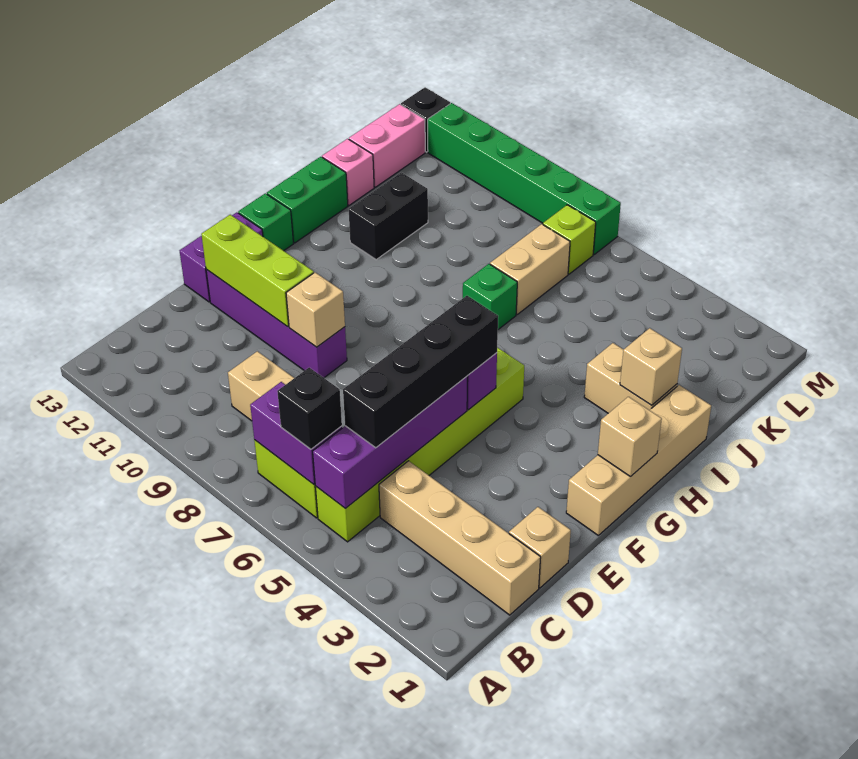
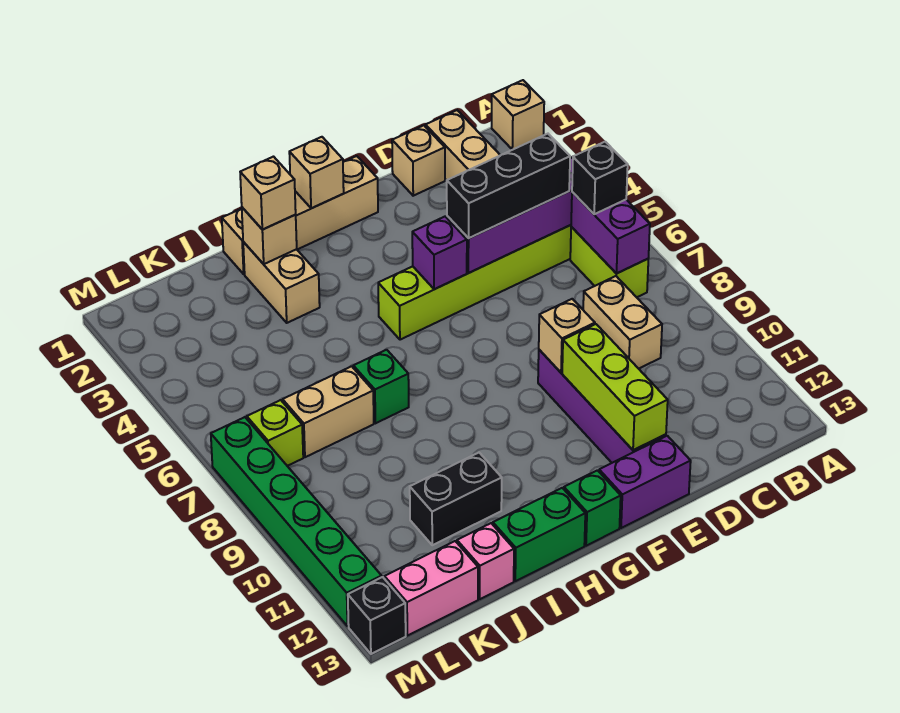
none -> tan 1x1 brick [492,80,544,150]
black 1x4 brick [343,296,498,448] -> black 1x3 brick [447,134,570,238]
none -> tan 1x1 brick [240,157,296,230]

